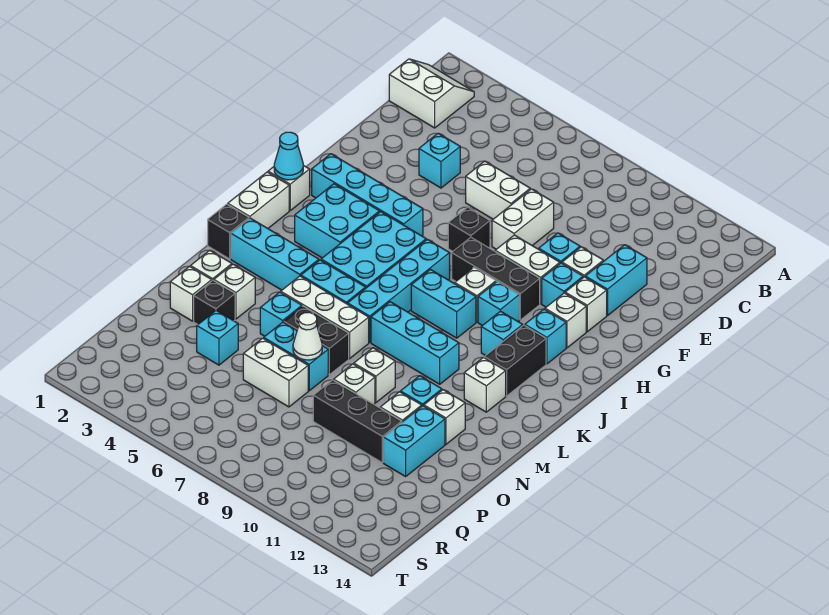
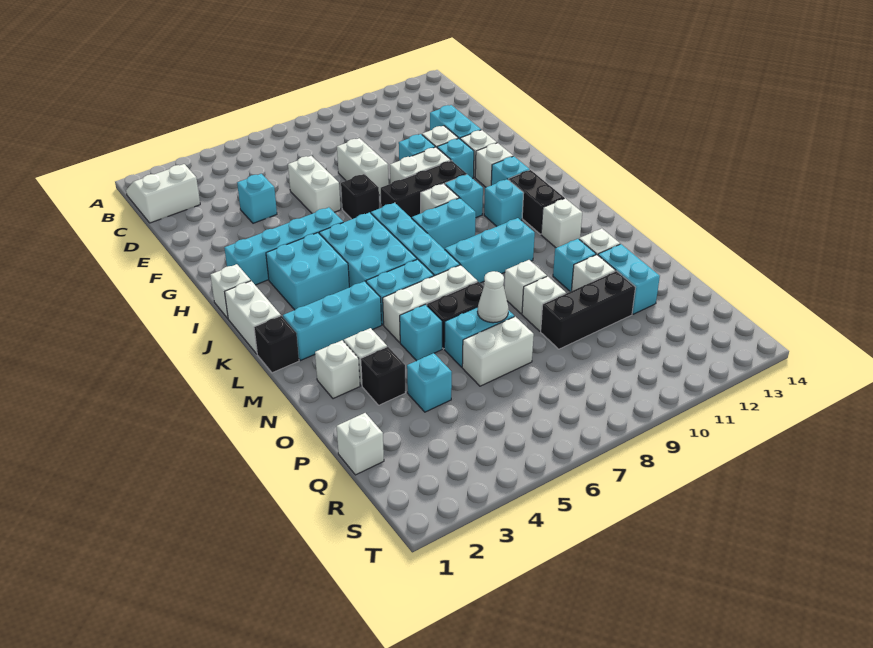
white 1x2 brick [466,161,530,219] -> white 1x2 brick turned to [288,156,341,214]
cyan 1x1 cone [274,132,303,180] -> none
white 1x1 brick [170,266,212,321] -> white 1x1 brick moved to [336,413,384,475]

